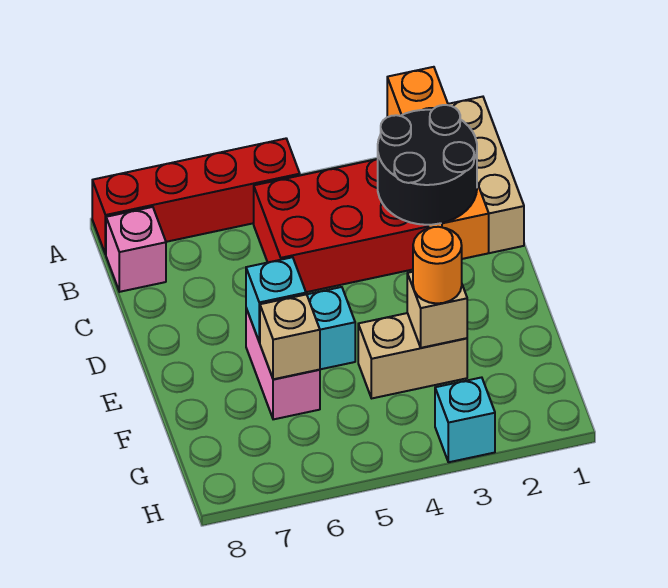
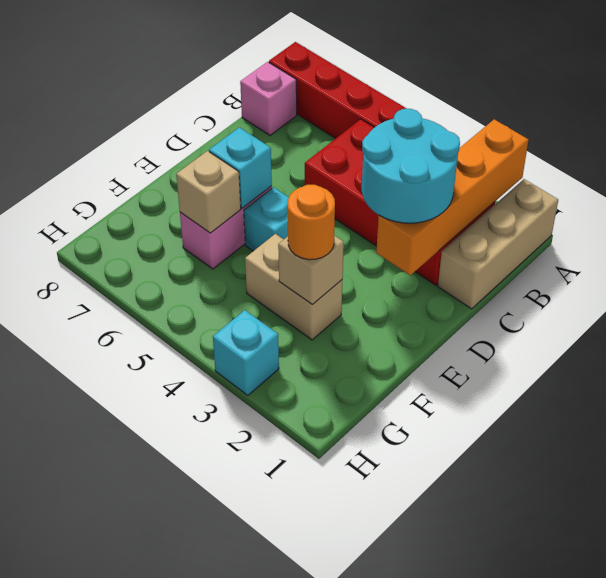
black 2x2 round brick [378,105,477,225] -> cyan 2x2 round brick [362,109,460,223]

